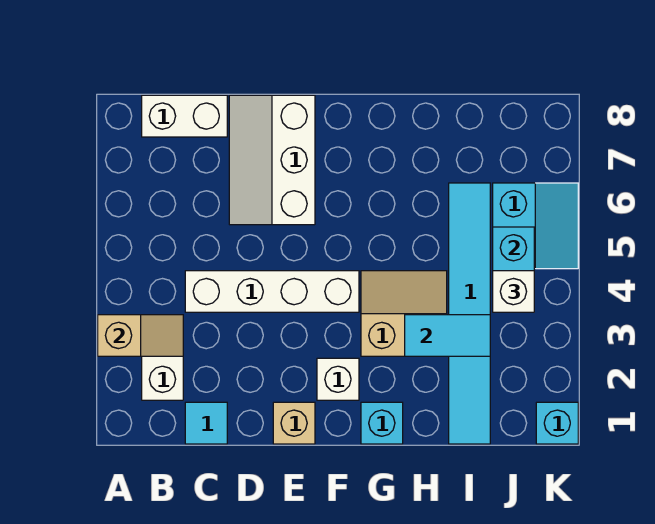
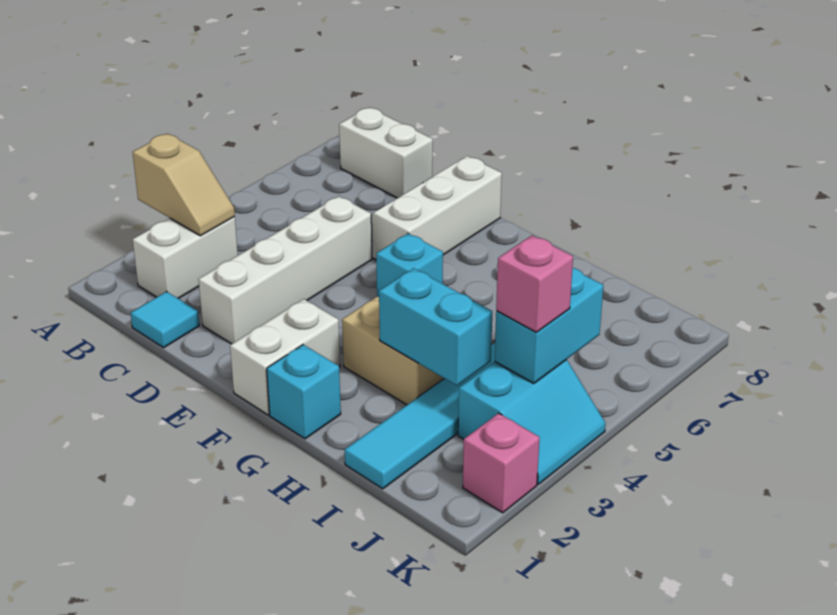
white 1x4 brick [185,271,359,312] -> white 1x4 brick turned to [198,196,372,344]
tan 1x1 brick [273,402,315,444] -> none
white 1x1 brick [317,358,359,400] -> white 1x2 brick [230,299,340,415]
cyan 1x2 tile [405,315,490,356] -> cyan 1x2 brick [379,268,492,386]
white 1x1 brick [493,271,534,312] -> pink 1x1 brick [496,235,573,332]
cyan 2x2 slope [493,183,578,269] -> cyan 2x2 slope moved to [458,360,606,484]
cyan 1x1 brick [536,402,578,444] -> cyan 1x1 brick moved to [376,233,443,297]
none -> pink 1x1 brick [463,413,540,513]

